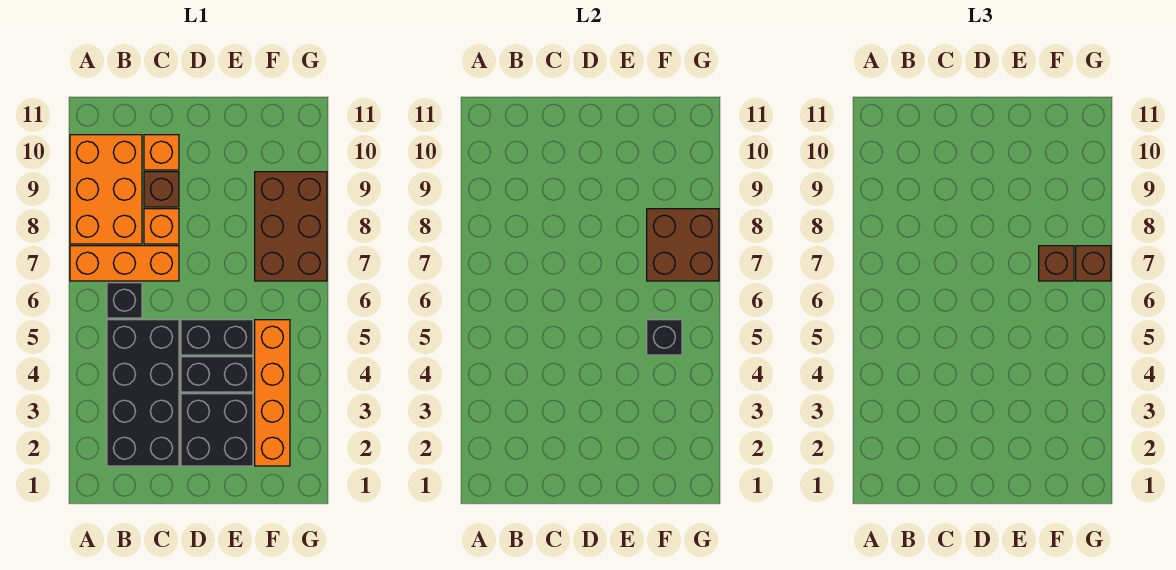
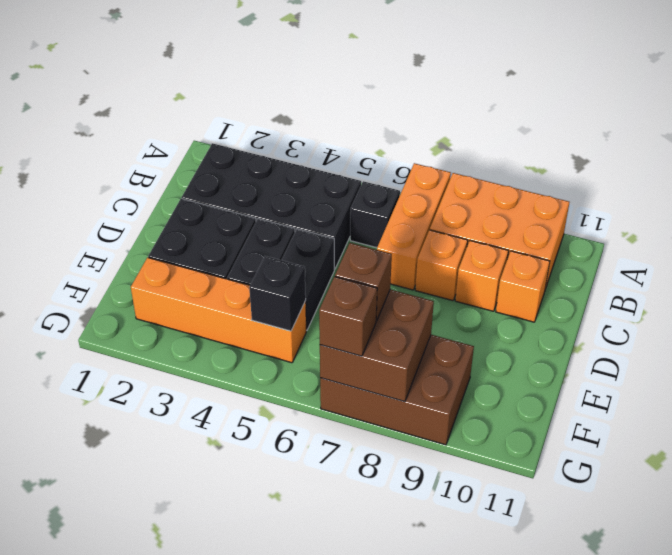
brown 1x1 brick [144,172,179,207] -> orange 1x1 brick [455,241,508,311]

